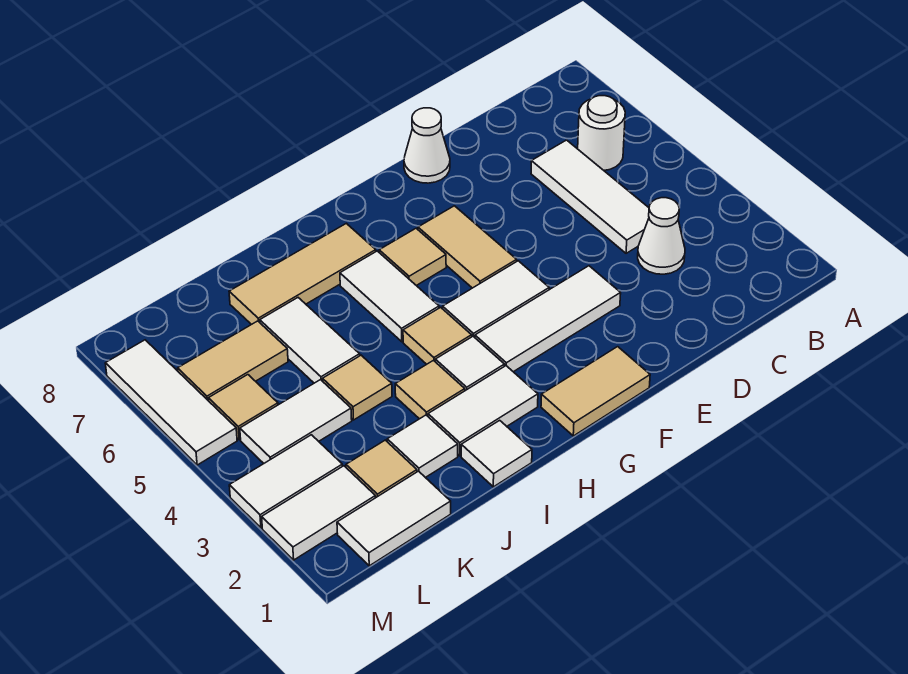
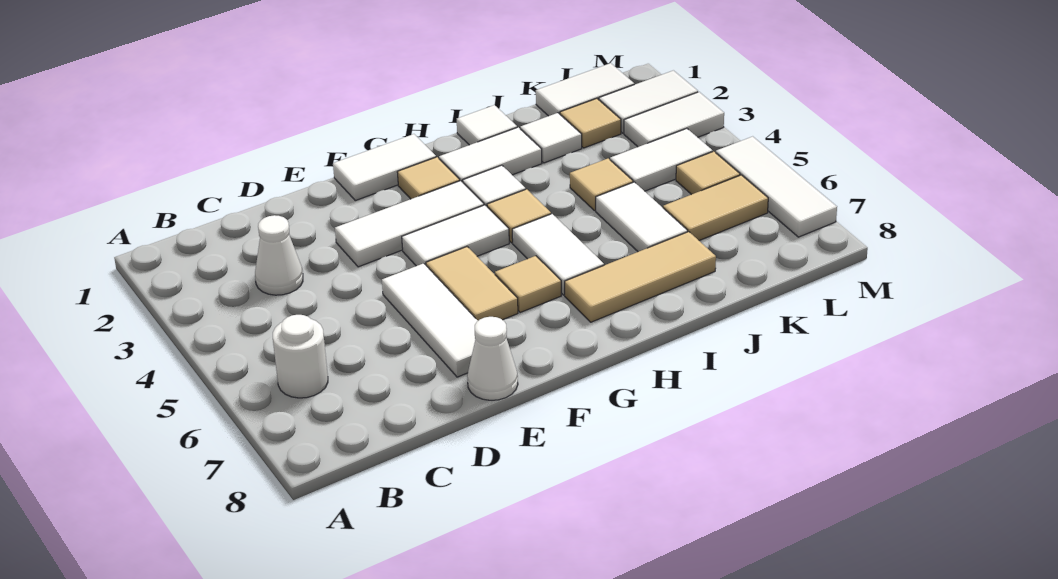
white 1x3 tile [531,140,649,253] -> white 1x3 tile moved to [382,263,478,377]
tan 1x2 tile [541,347,650,436] -> white 1x2 tile [333,134,436,201]
tan 1x1 tile [395,361,465,419] -> tan 1x1 tile moved to [397,157,460,199]

